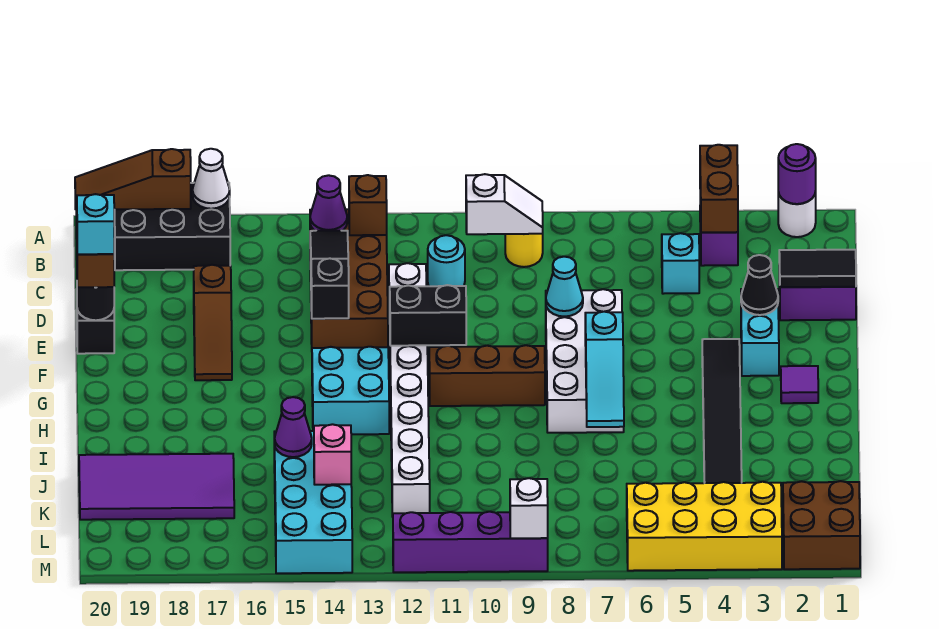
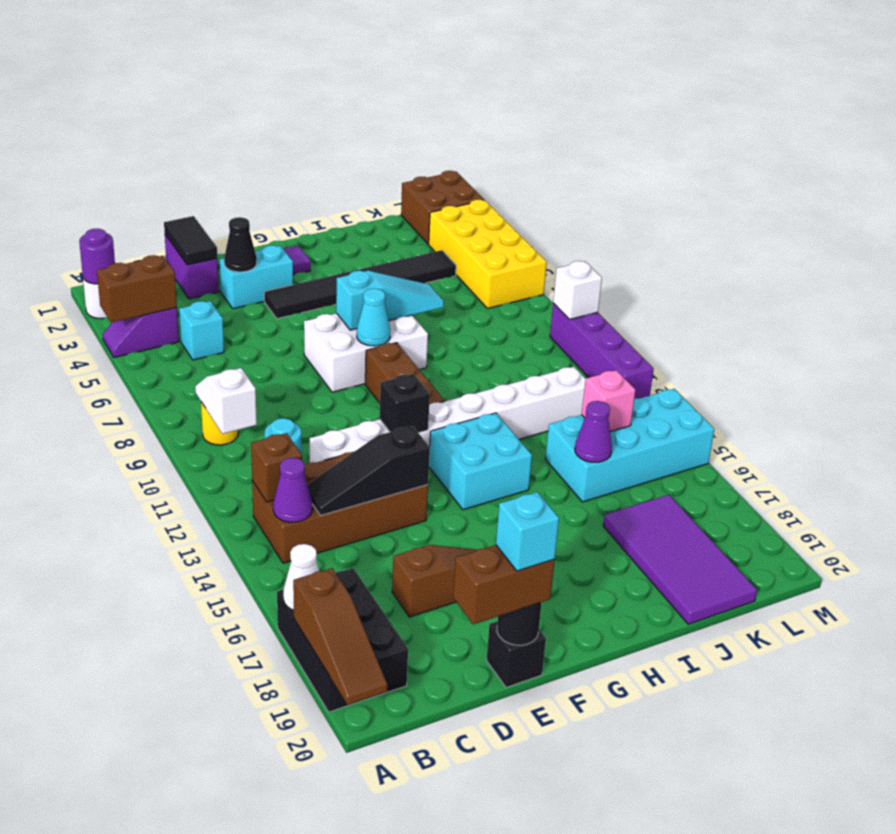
white 2x4 brick [546,289,624,433] -> white 2x3 brick [304,313,428,392]
cyan 1x1 cone [546,257,583,317] -> cyan 1x1 cone moved to [357,289,390,346]
black 1x2 brick [390,285,466,346] -> black 1x1 brick [380,374,430,433]

